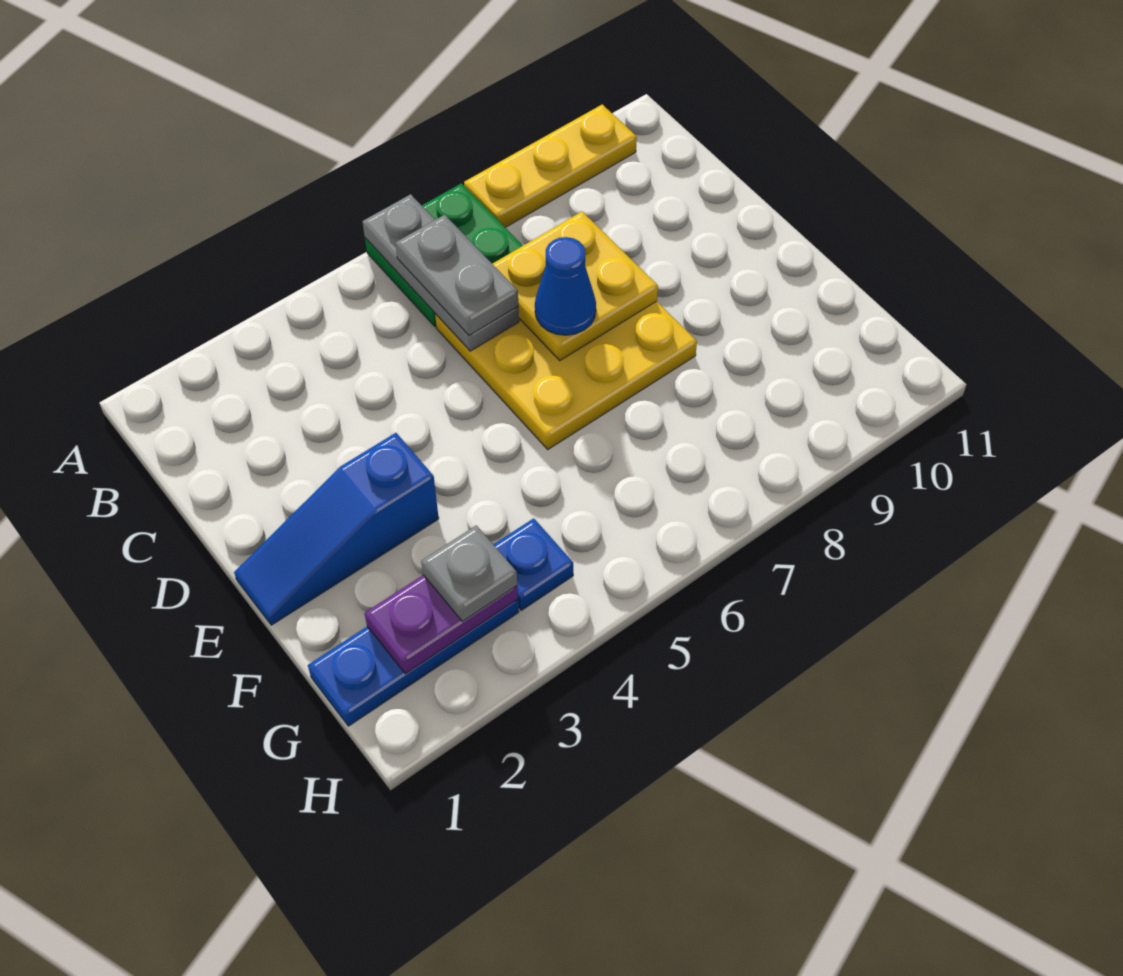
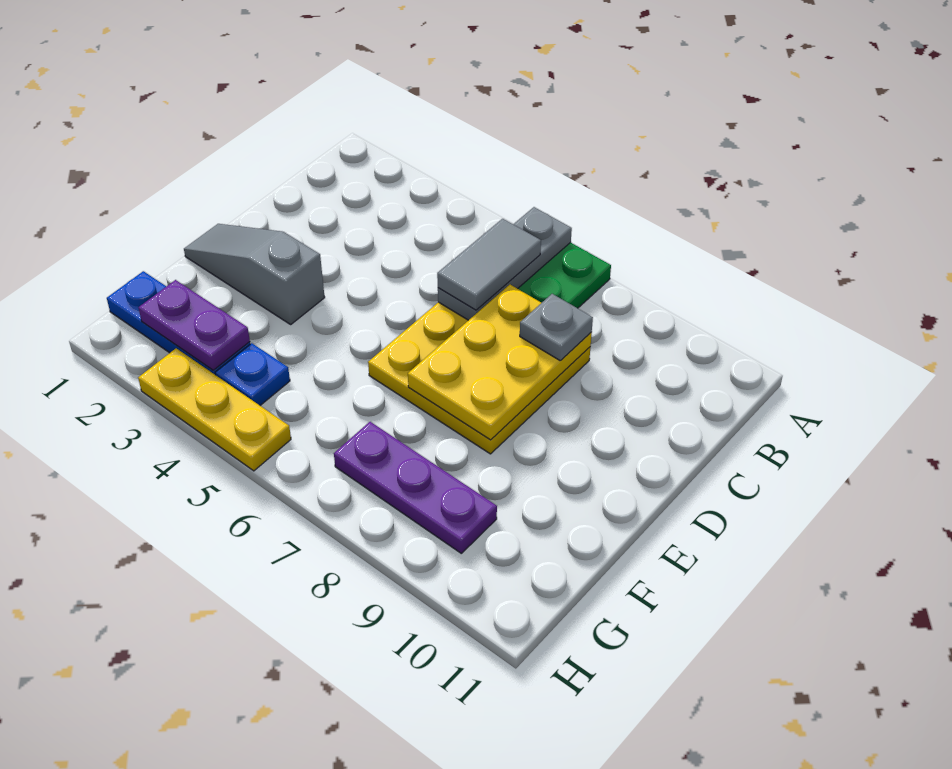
yellow 1x3 plate [464,105,637,227] -> yellow 1x3 plate moved to [138,348,291,471]
grey 1x2 plate [395,215,518,335] -> grey 1x2 tile [437,219,541,310]
yellow 2x2 plate [493,212,658,360] -> yellow 2x3 plate [408,285,592,440]
blue 1x1 cone [535,237,596,335] -> none
blue 1x3 slope [234,433,439,625] -> grey 1x3 slope [184,224,325,324]
grey 1x1 plate [421,525,517,622] -> grey 1x1 plate moved to [520,294,593,360]
none -> purple 1x3 plate [334,422,497,553]

